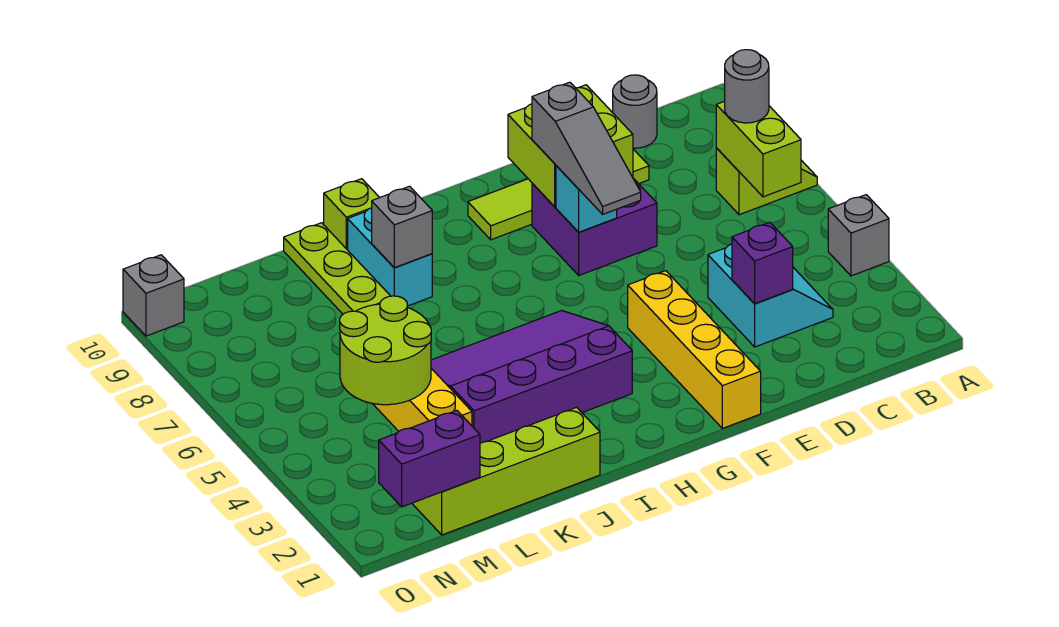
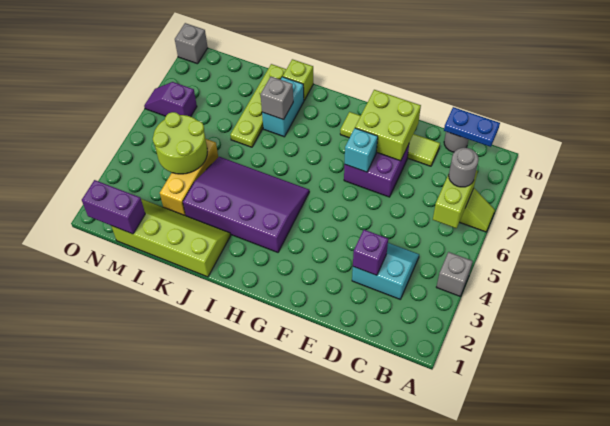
none -> blue 1x2 plate [444,107,500,147]
cyan 2x2 slope [708,244,833,347] -> cyan 2x2 slope turned to [352,243,419,299]
yellow 1x4 brick [628,271,761,428] -> none
grey 1x3 slope [532,82,641,214] -> none
none -> purple 1x2 slope [144,82,197,117]

